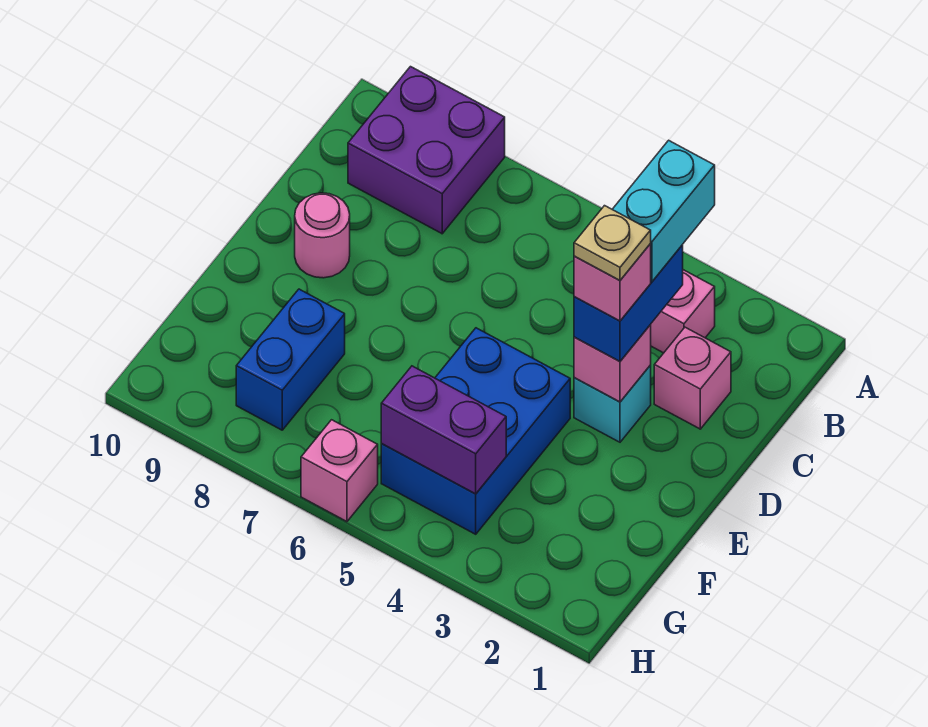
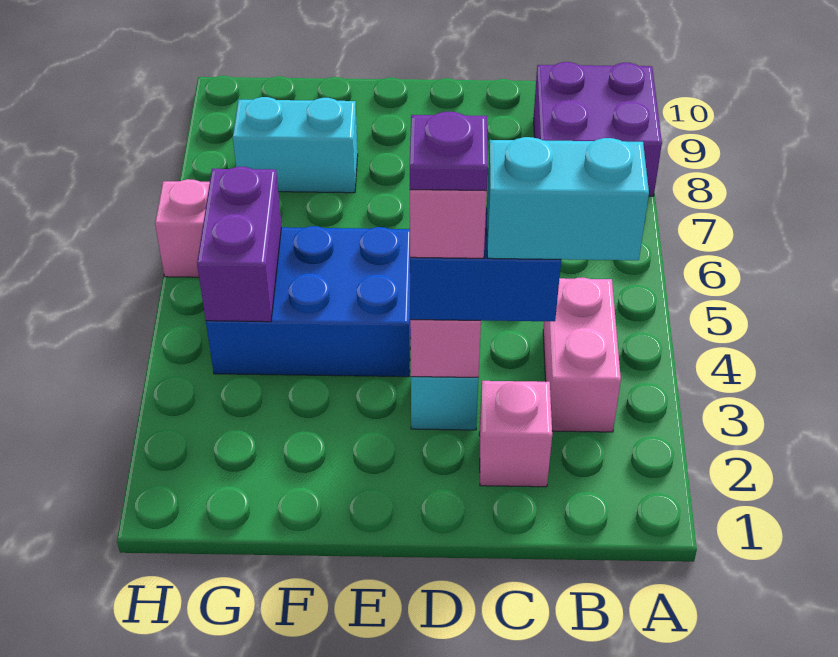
tan 1x1 plate [574,206,651,280] -> purple 1x1 plate [410,112,488,191]
pink 1x1 round brick [295,193,350,278] -> none
blue 1x2 brick [236,289,345,430] -> cyan 1x2 brick [233,97,358,193]

